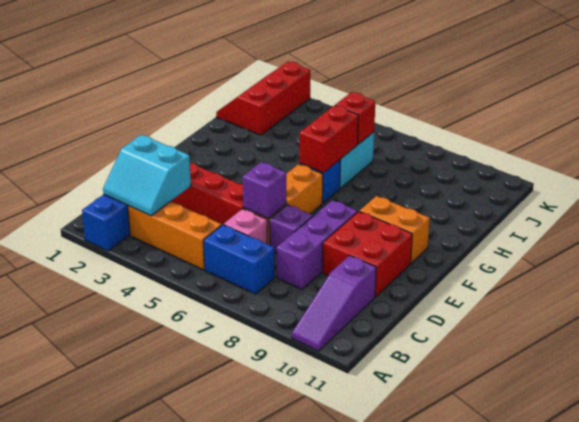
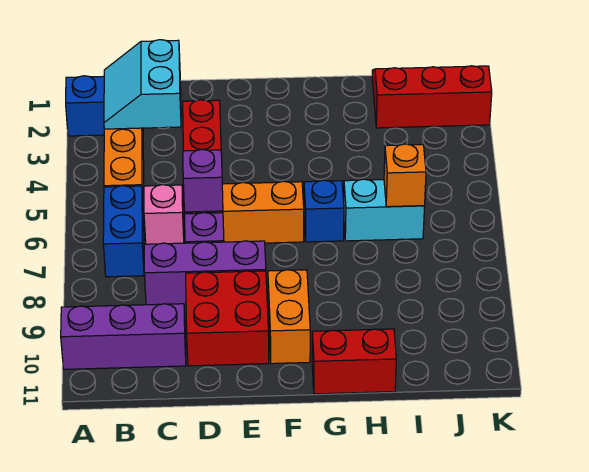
purple 1x3 slope [292,255,376,351] -> purple 1x3 brick [61,304,186,369]
red 1x2 brick [299,106,359,173] -> red 1x2 brick moved to [312,329,396,394]
red 1x1 brick [335,92,375,144] -> orange 1x1 brick [384,144,426,207]

